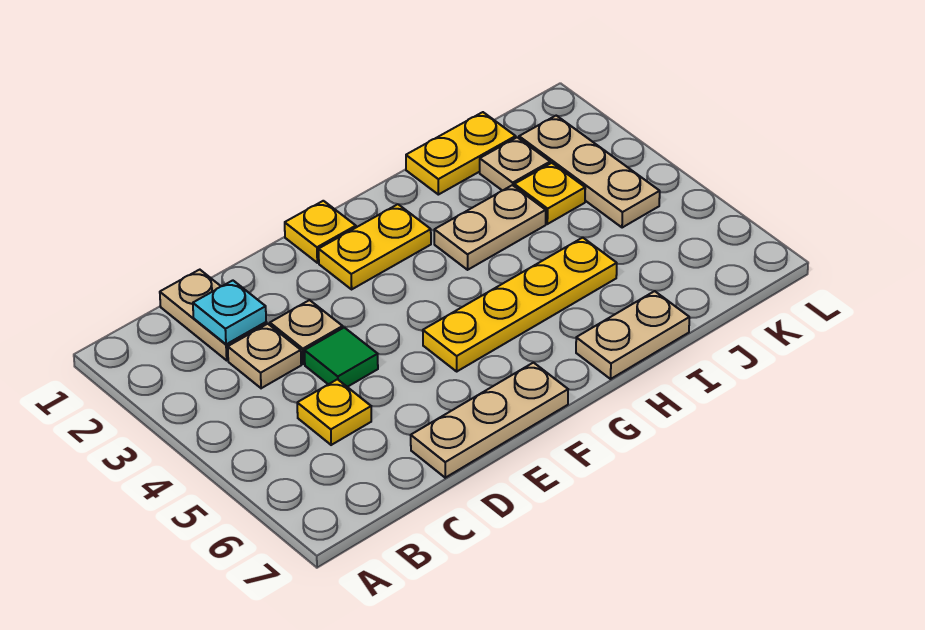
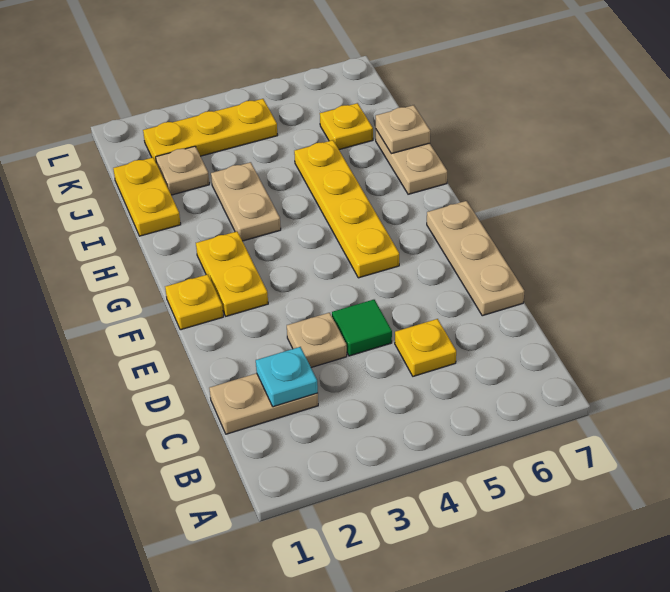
tan 1x1 plate [228,324,301,388] -> tan 1x1 plate moved to [376,105,430,154]
yellow 1x1 plate [514,163,585,224] -> yellow 1x1 plate moved to [320,103,373,150]
tan 1x3 plate [519,116,660,228] -> yellow 1x3 plate [143,99,278,161]

